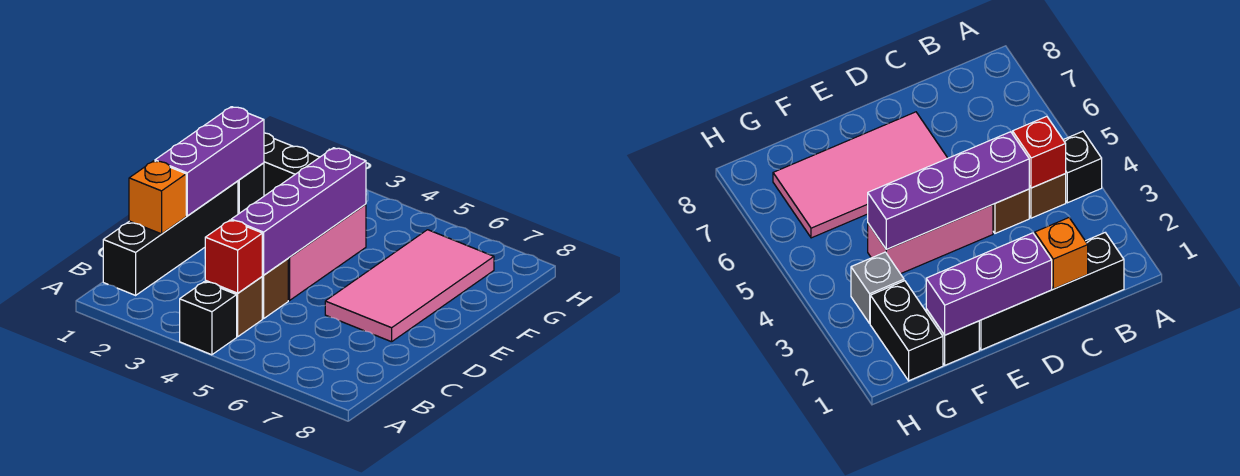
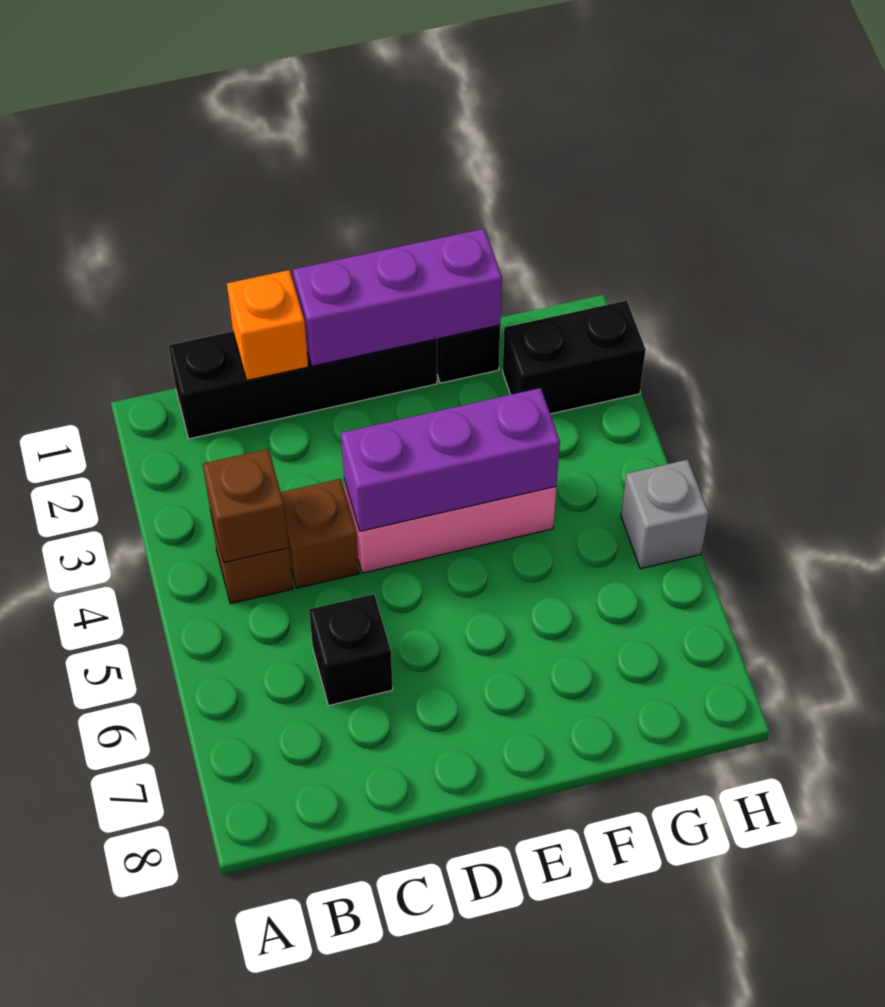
black 1x1 brick [180,282,237,355] -> black 1x1 brick moved to [309,594,393,706]
red 1x1 brick [205,220,262,293] -> brown 1x1 brick [203,449,289,563]
purple 1x4 brick [231,148,366,275] -> purple 1x3 brick [341,388,560,531]
pink 2x4 tile [325,230,494,342] -> none
black 1x2 brick [264,133,320,196] -> black 1x2 brick turned to [503,300,646,414]
grey 1x1 brick [851,252,904,323] -> grey 1x1 brick moved to [621,460,709,569]

